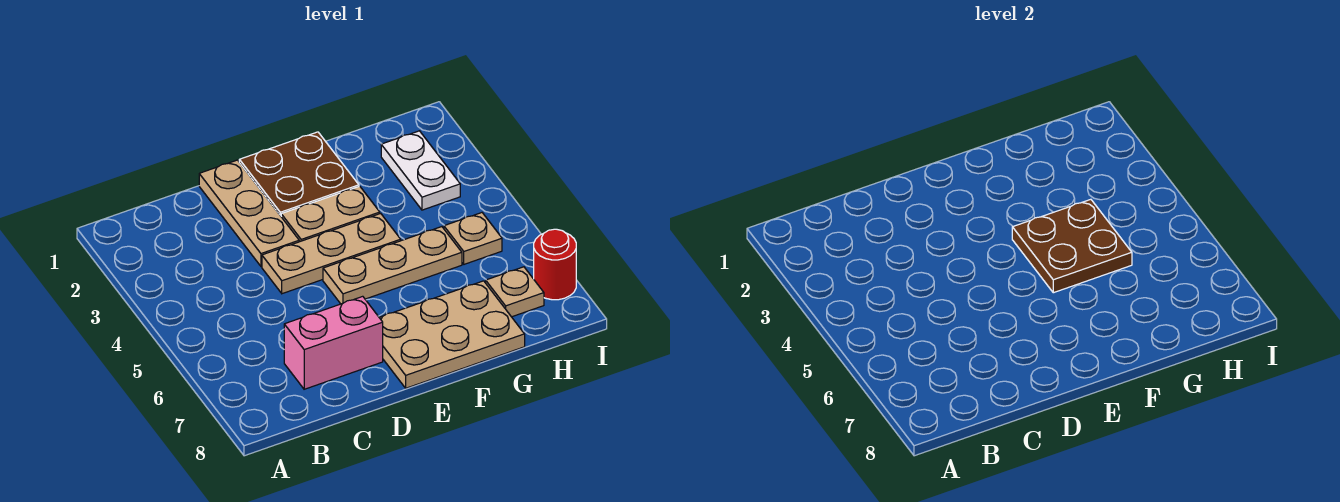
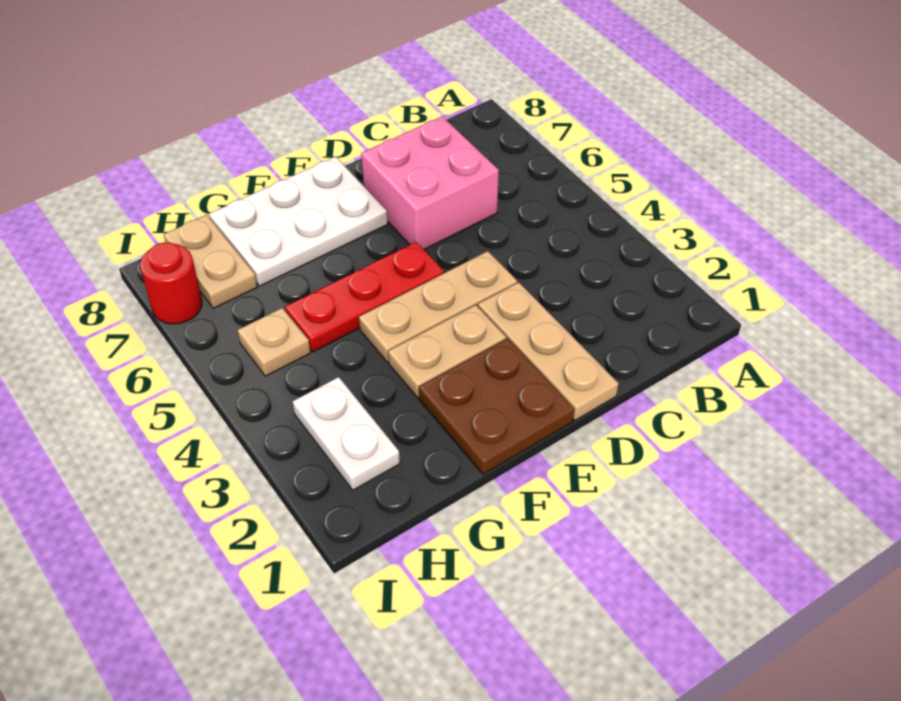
pink 1x2 brick [284,296,383,389] -> pink 2x2 brick [361,116,499,249]
tan 1x3 plate [323,227,462,304] -> red 1x3 plate [285,242,444,352]
tan 2x3 plate [379,281,525,388] -> white 2x3 plate [209,157,388,286]
brown 2x2 plate [1012,199,1132,293] -> none
tan 1x1 plate [486,267,544,317] -> tan 1x2 plate [164,215,257,308]

